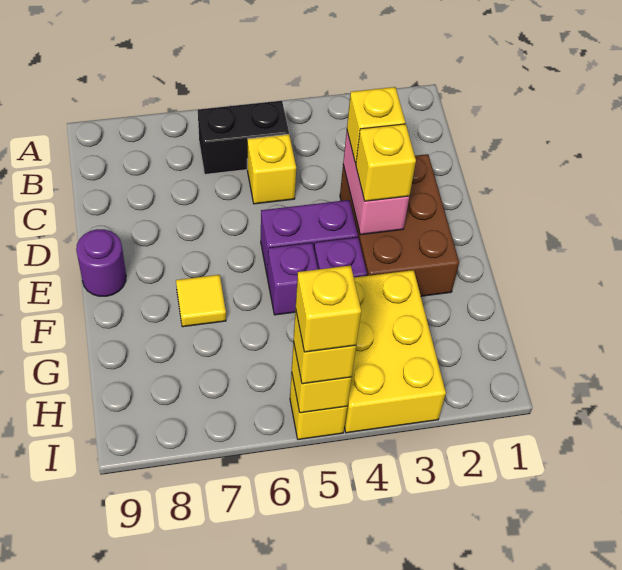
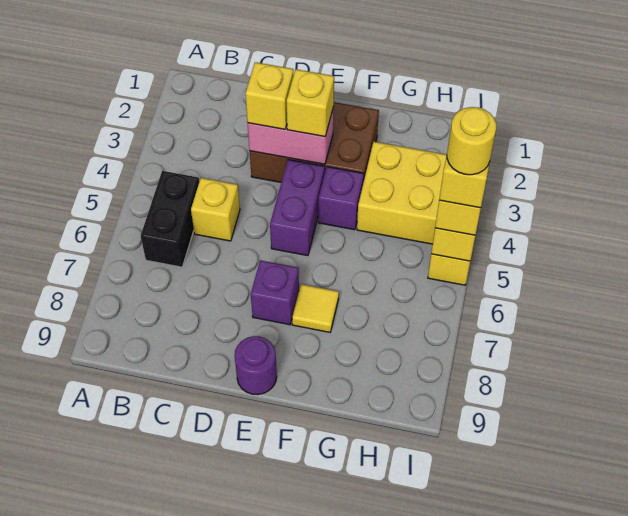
purple 1x1 brick [267,243,318,315] -> purple 1x1 brick moved to [251,260,299,325]
none -> yellow 1x1 round brick [447,107,496,175]

